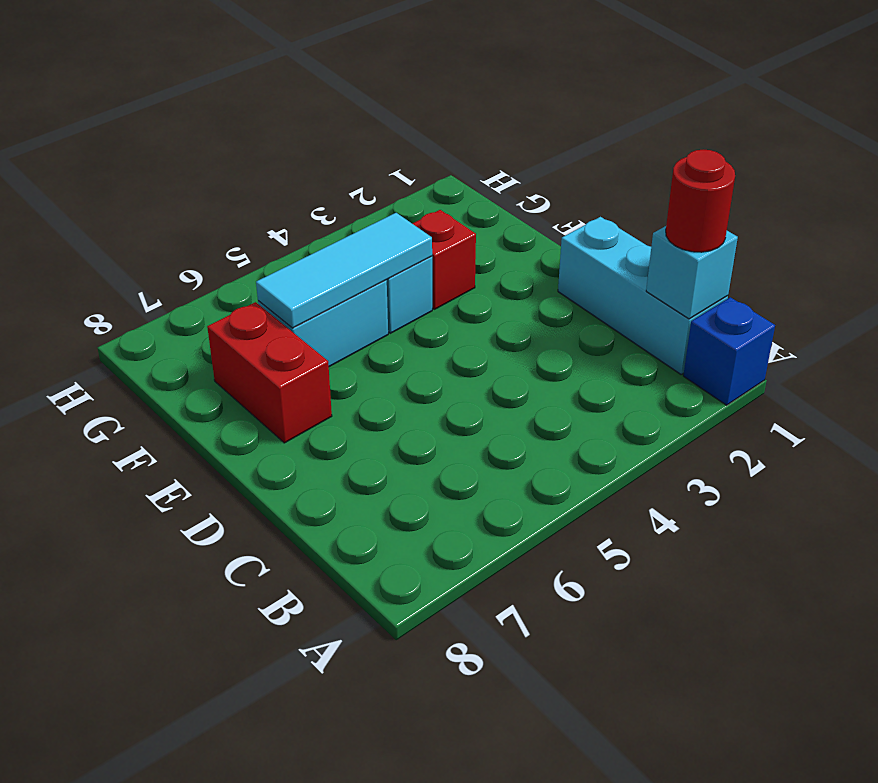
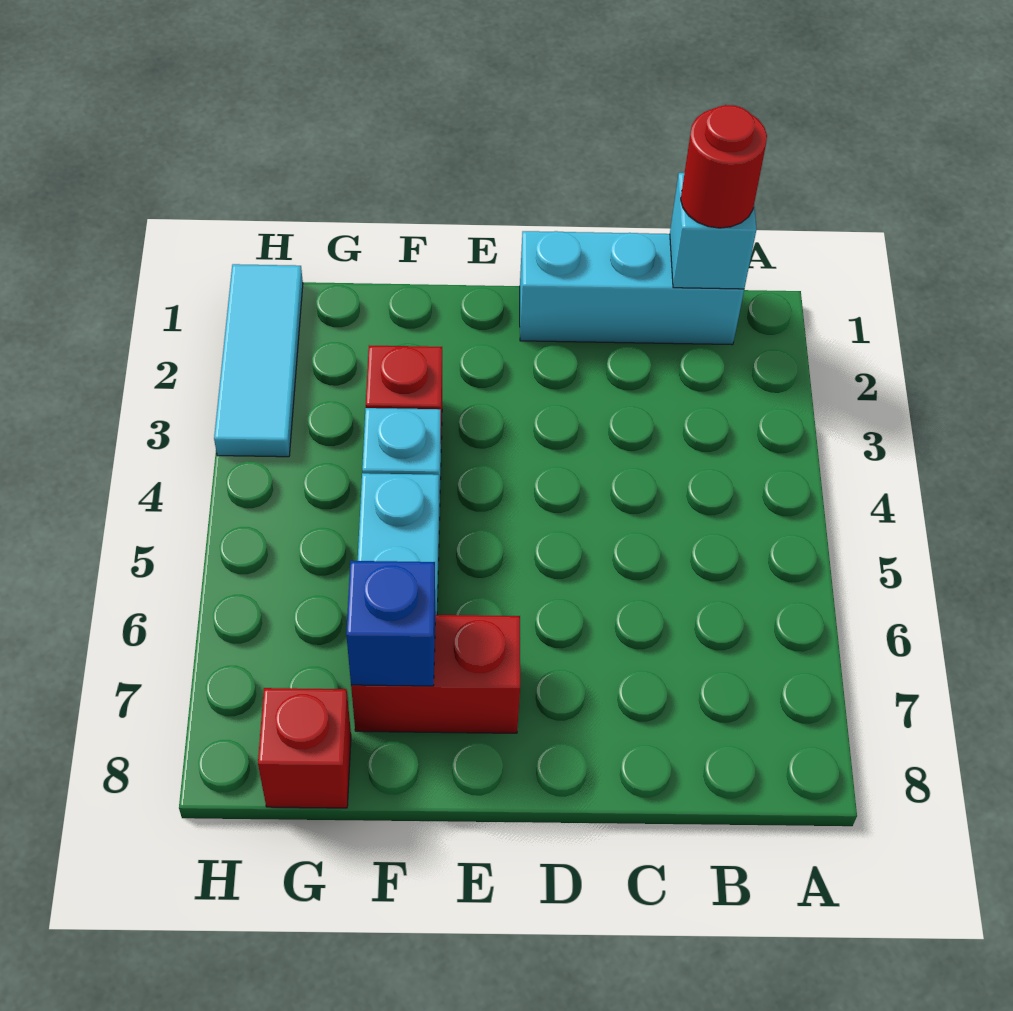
blue 1x1 brick [683,297,775,405] -> blue 1x1 brick moved to [346,561,435,686]
cyan 1x3 tile [256,213,432,328] -> cyan 1x3 tile moved to [214,264,303,457]
none -> red 1x1 brick [258,688,351,808]

